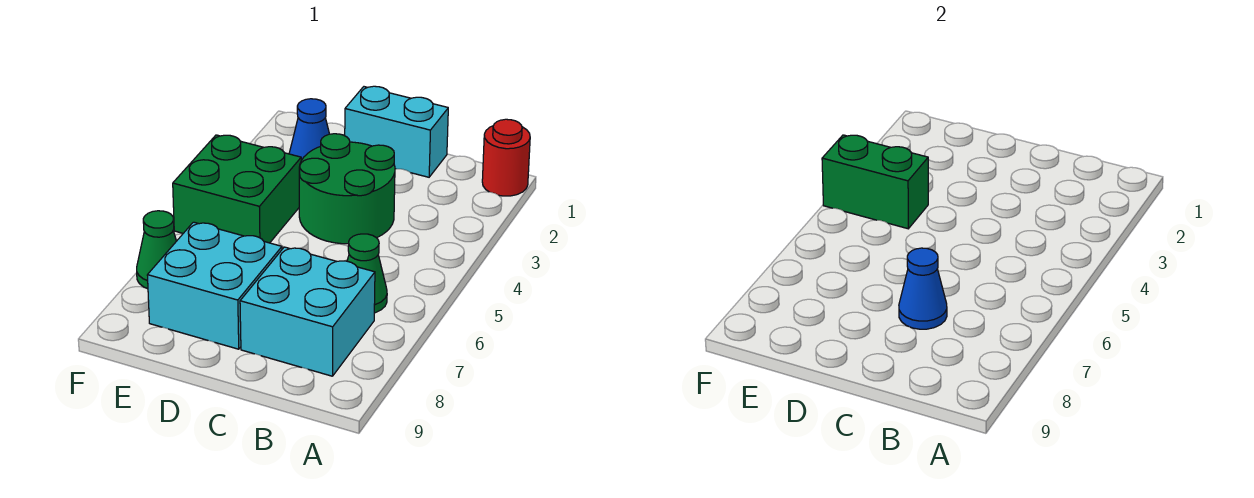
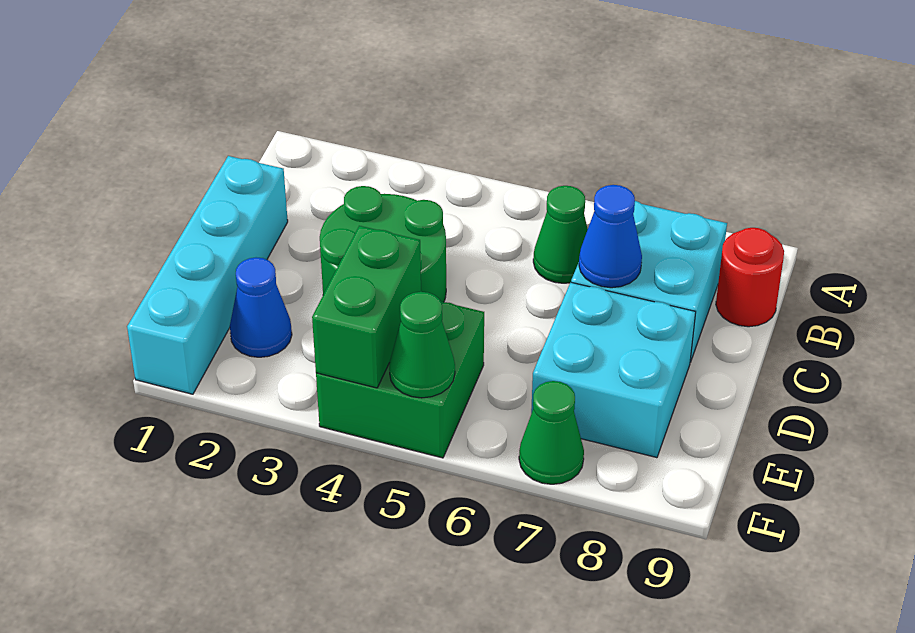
red 1x1 round brick [482,119,530,196] -> red 1x1 round brick moved to [716,228,784,327]
cyan 1x2 brick [345,86,448,177] -> cyan 1x4 brick [127,156,288,394]
none -> green 1x1 cone [389,292,455,398]

